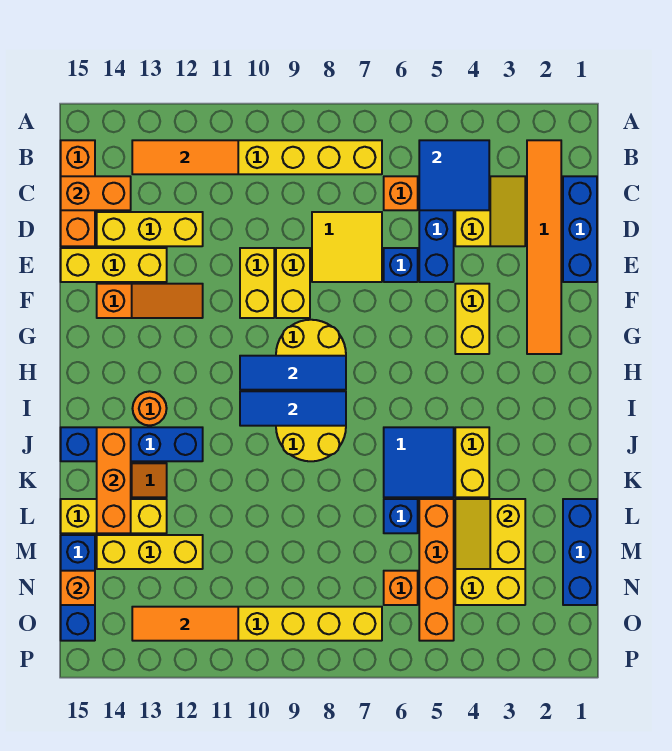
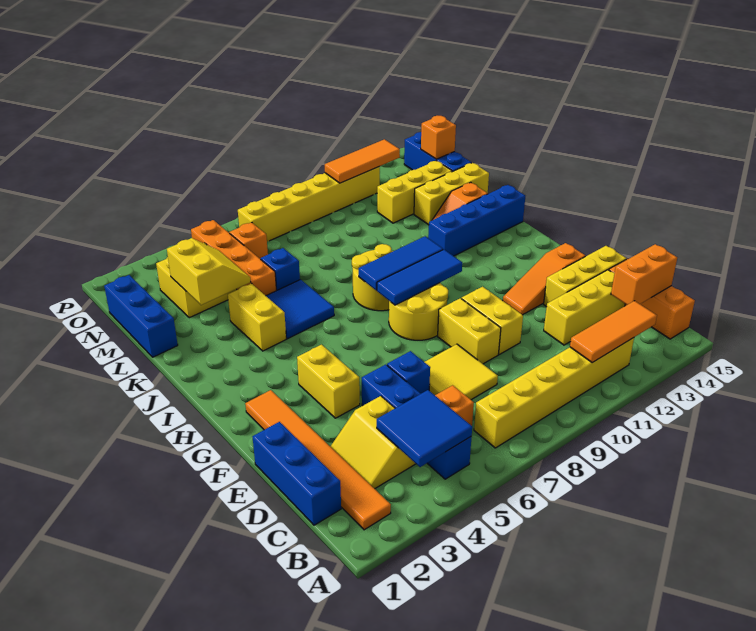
orange 1x1 round brick [133,391,167,426] -> none
orange 1x3 brick [97,427,131,533] -> none

